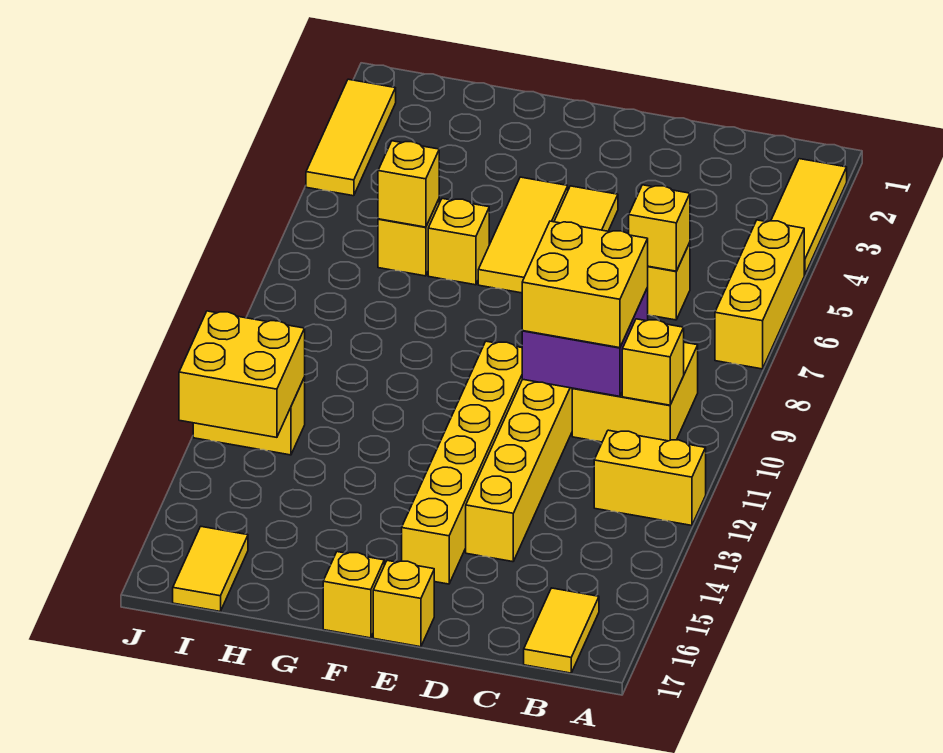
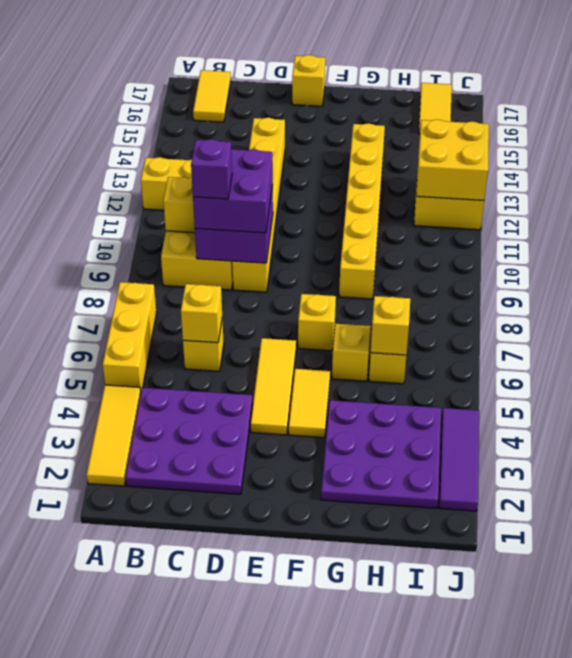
none -> purple 3x3 plate [125,388,253,494]
yellow 2x2 brick [522,221,648,348] -> purple 2x2 brick [193,149,273,233]
none -> purple 1x1 brick [191,139,232,199]
yellow 1x6 brick [402,341,522,584] -> yellow 1x6 brick moved to [339,123,385,299]
yellow 1x3 tile [478,177,568,293] -> yellow 1x2 tile [289,369,330,438]
yellow 1x1 brick [323,552,384,638] -> yellow 1x1 brick moved to [298,294,336,351]
none -> purple 3x3 plate [321,400,441,508]
yellow 1x3 tile [306,79,396,196] -> purple 1x3 tile [439,408,479,511]

